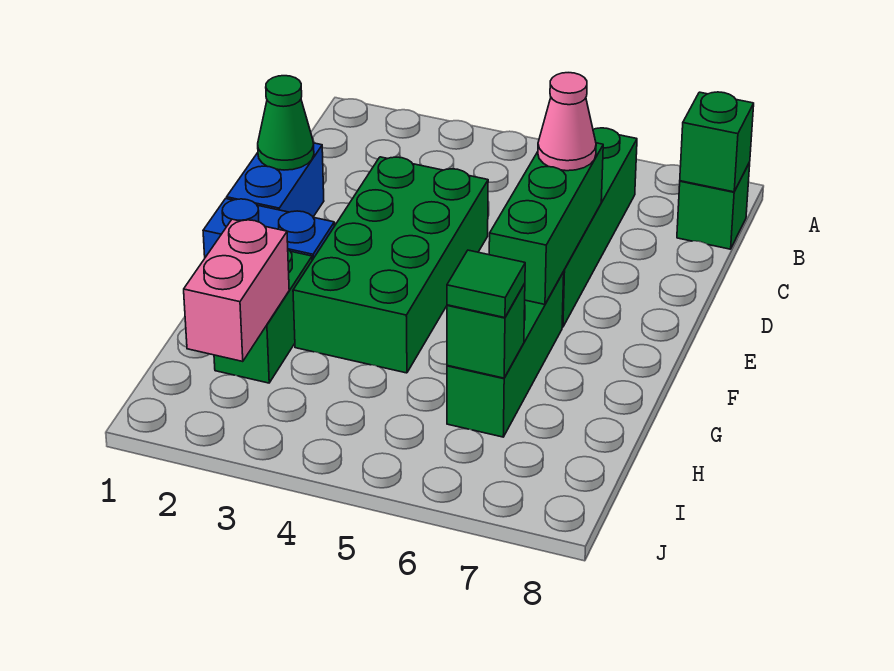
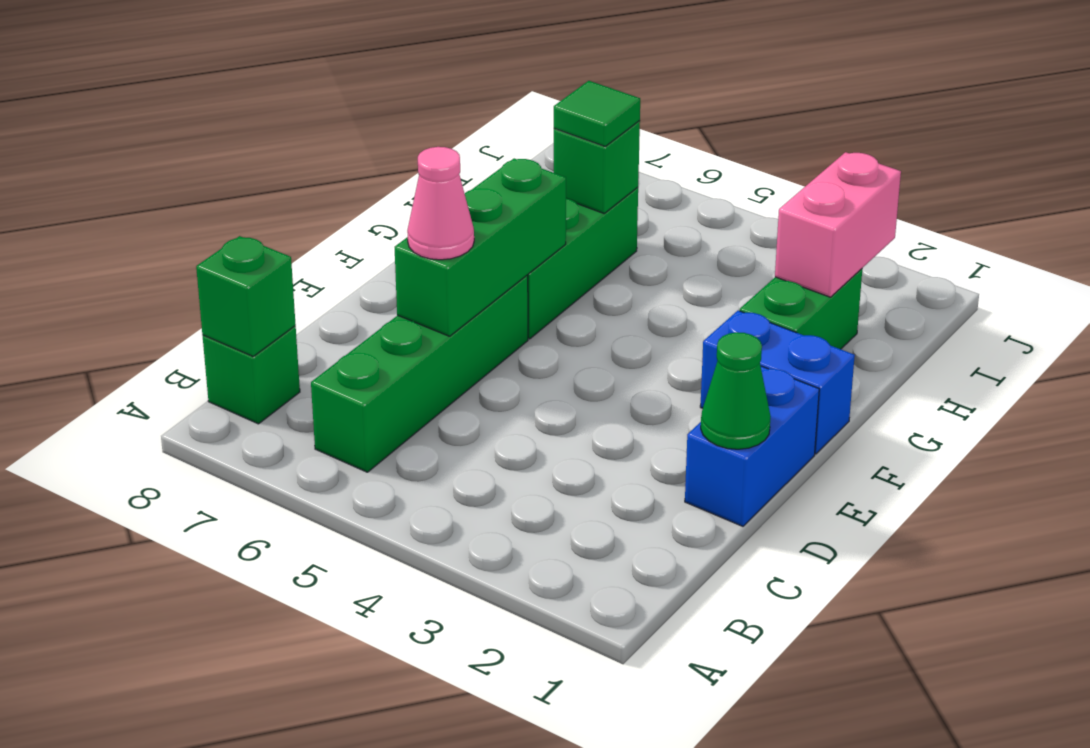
green 2x4 brick [293,157,488,373] -> none

